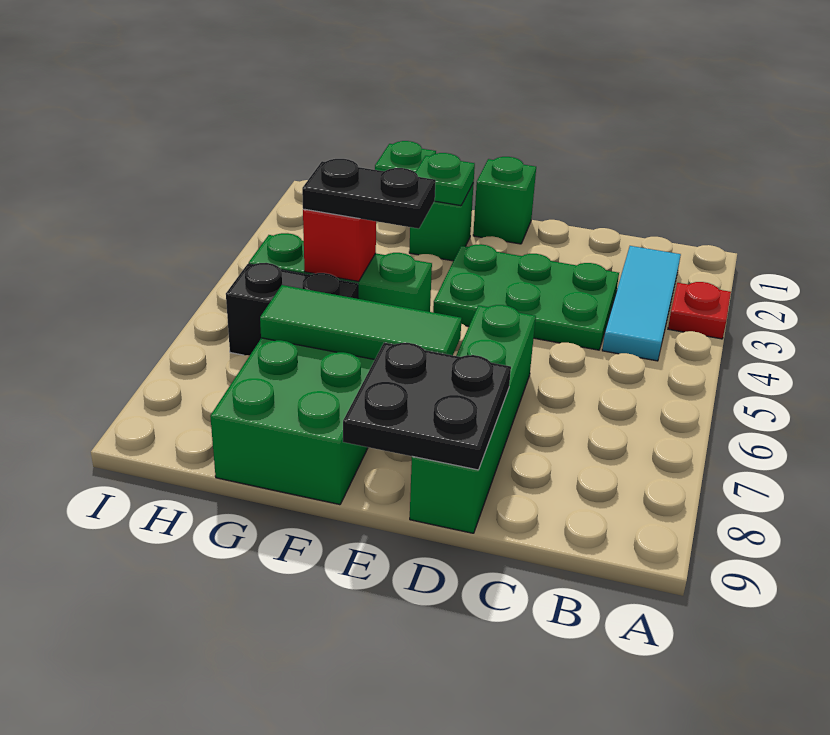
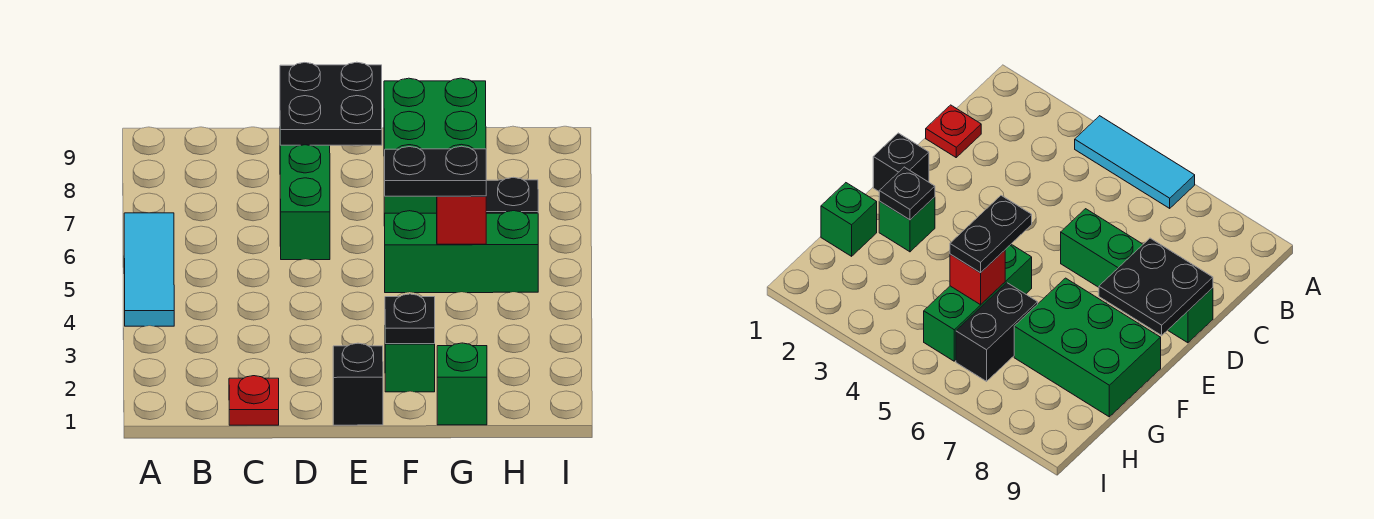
red 1x1 plate [668,282,731,339] -> red 1x1 plate moved to [229,376,279,425]
cyan 1x3 tile [602,246,681,361] -> cyan 1x3 tile moved to [124,213,174,326]
green 2x3 plate [433,244,619,350] -> none
green 1x1 brick [473,157,536,244] -> black 1x1 brick [333,343,383,425]
green 1x3 tile [260,285,462,360] -> none
green 1x1 plate [415,153,475,206] -> black 1x1 plate [385,294,435,344]

